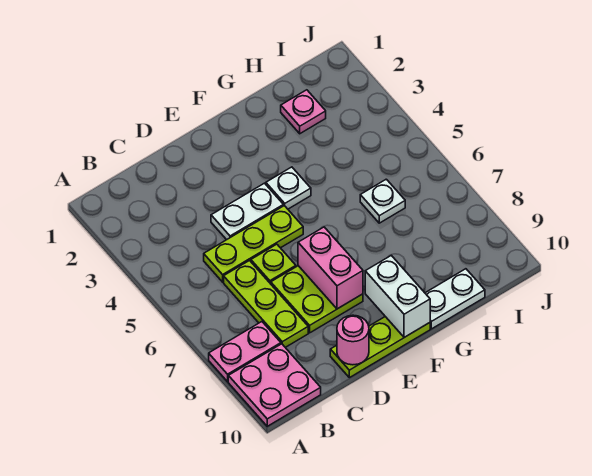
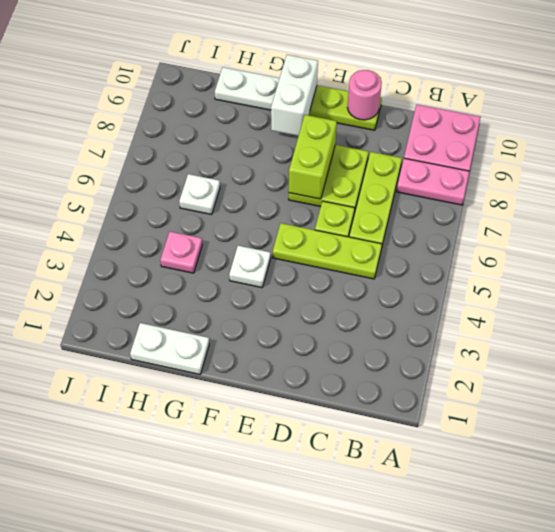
white 1x2 plate [211,183,283,240] -> white 1x2 plate moved to [130,323,209,374]
pink 1x2 brick [298,227,363,309] -> lime 1x2 brick [289,115,337,199]
pink 1x1 plate [281,90,326,134] -> pink 1x1 plate moved to [160,232,202,273]

